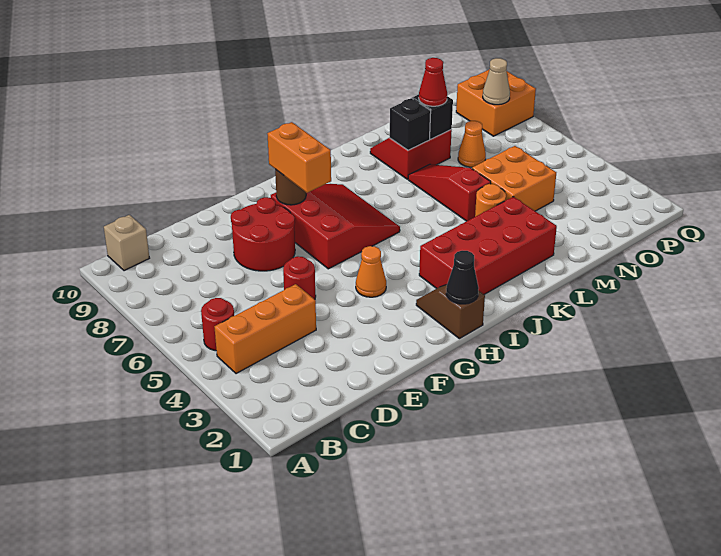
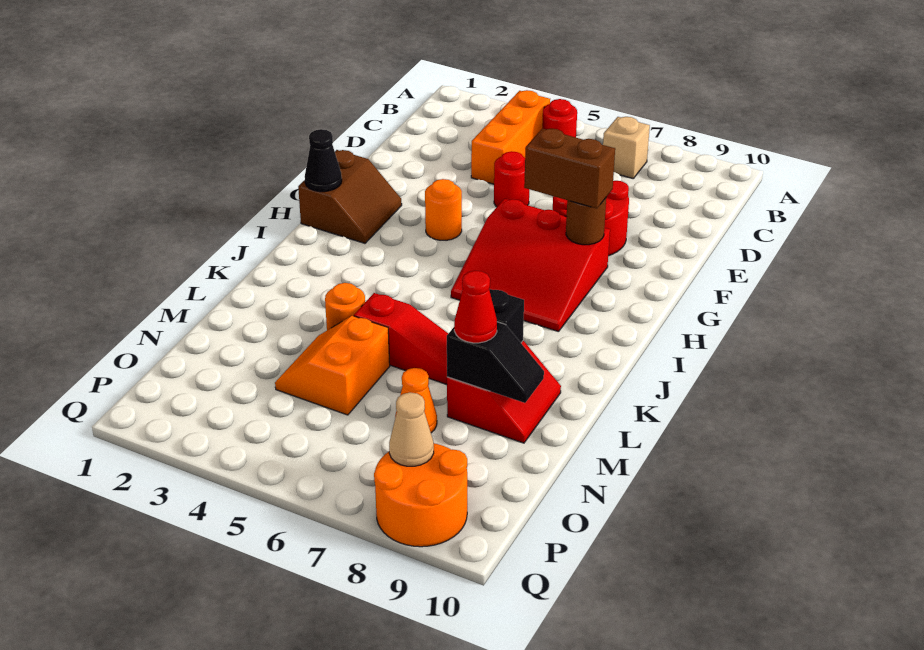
tan 1x1 brick [104,215,149,271] -> tan 1x1 brick moved to [603,117,650,178]
orange 1x1 cone [356,246,386,297] -> orange 1x1 round brick [425,179,462,240]
orange 1x2 brick [267,122,331,193] -> brown 1x2 brick [524,128,615,209]
brown 1x2 slope [416,285,485,339] -> brown 2x2 slope [298,150,402,243]
red 2x4 brick [419,197,557,294] -> none
orange 2x2 brick [472,146,556,211] -> orange 2x2 slope [275,316,390,415]
orange 2x2 brick [456,69,536,136] -> orange 2x2 round brick [374,443,467,547]

